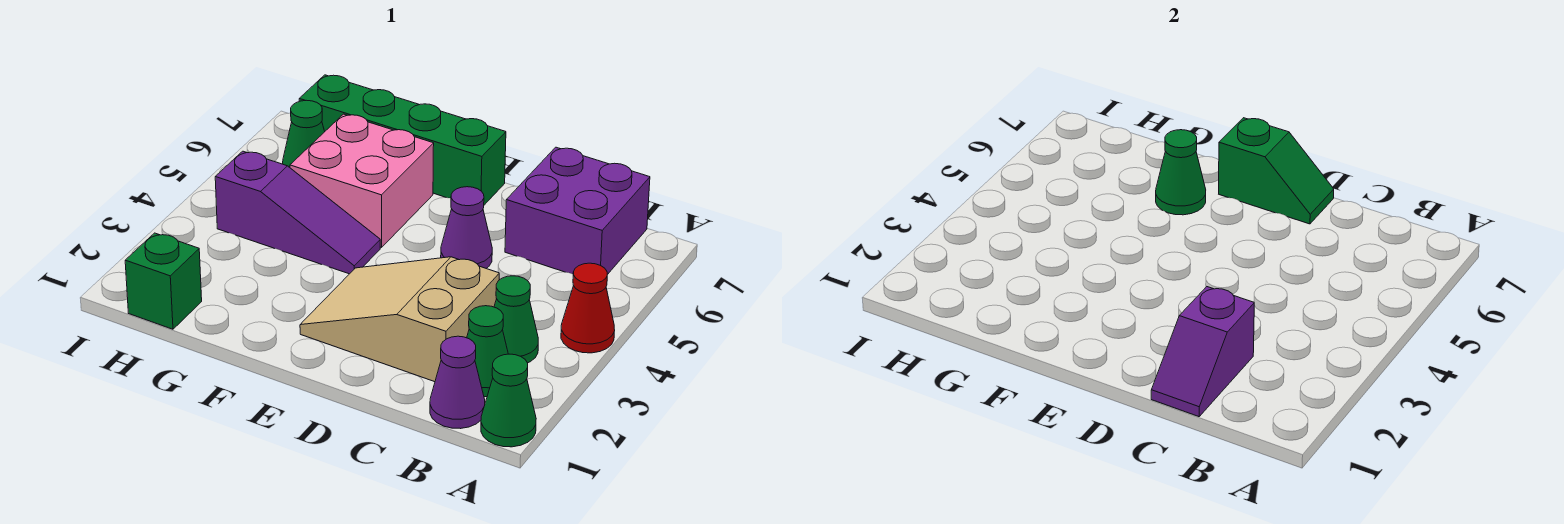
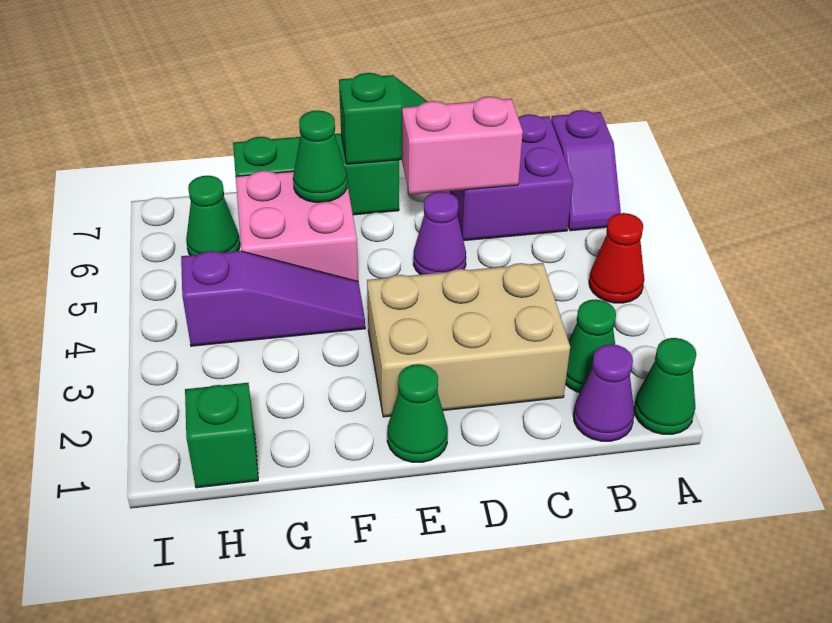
green 1x1 cone [494,276,538,363] -> green 1x1 cone moved to [387,364,448,462]
purple 1x2 slope [1151,287,1254,417] -> purple 1x2 slope moved to [551,110,621,231]
tan 2x3 slope [300,257,499,382] -> tan 2x3 brick [367,263,570,417]
none -> pink 1x2 brick [402,97,523,195]
green 1x4 brick [299,75,506,205] -> green 1x3 brick [233,133,399,215]

